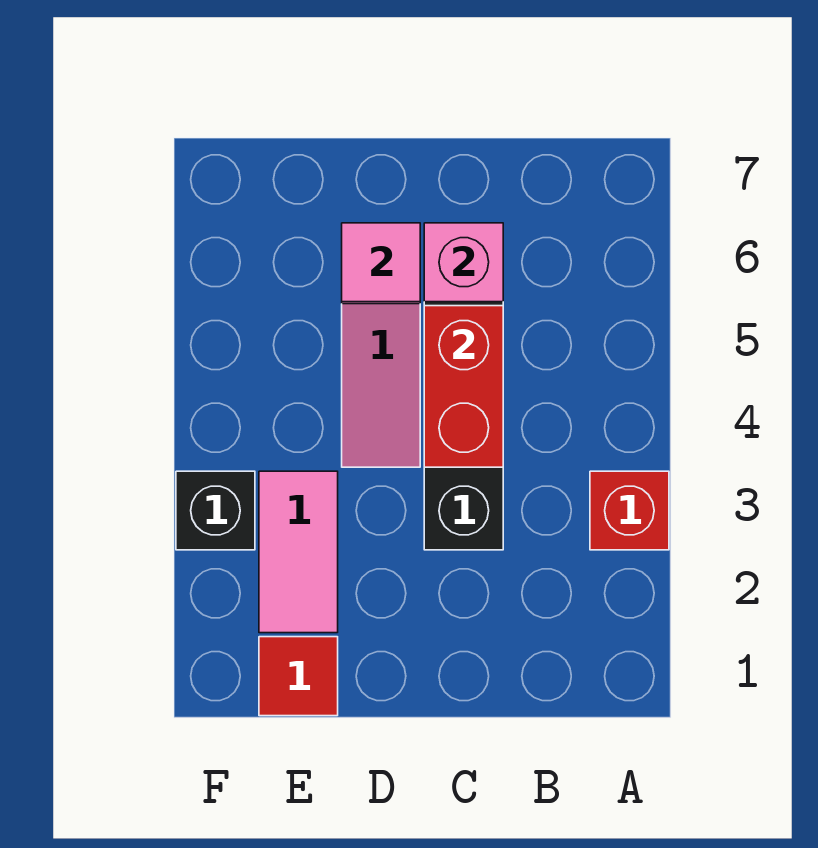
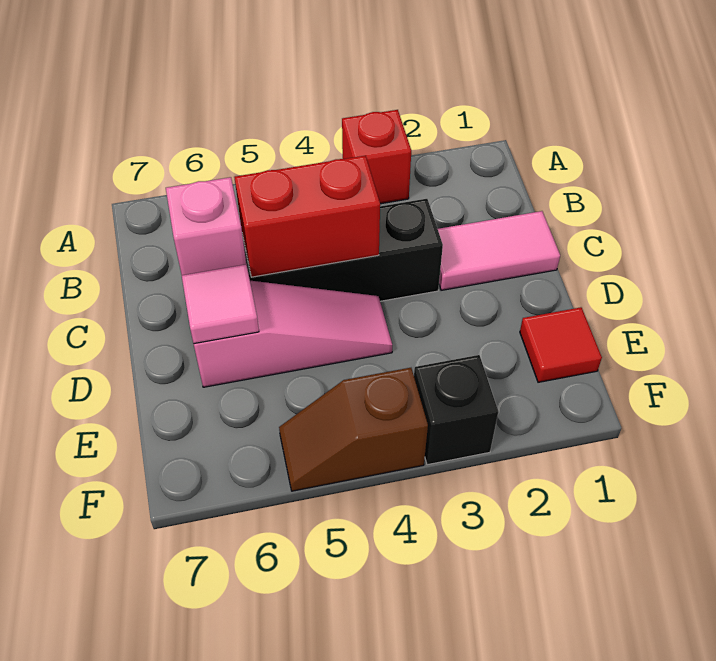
pink 1x2 tile [259,471,338,633] -> pink 1x2 tile moved to [438,211,560,290]
none -> brown 1x2 slope [279,368,428,491]

